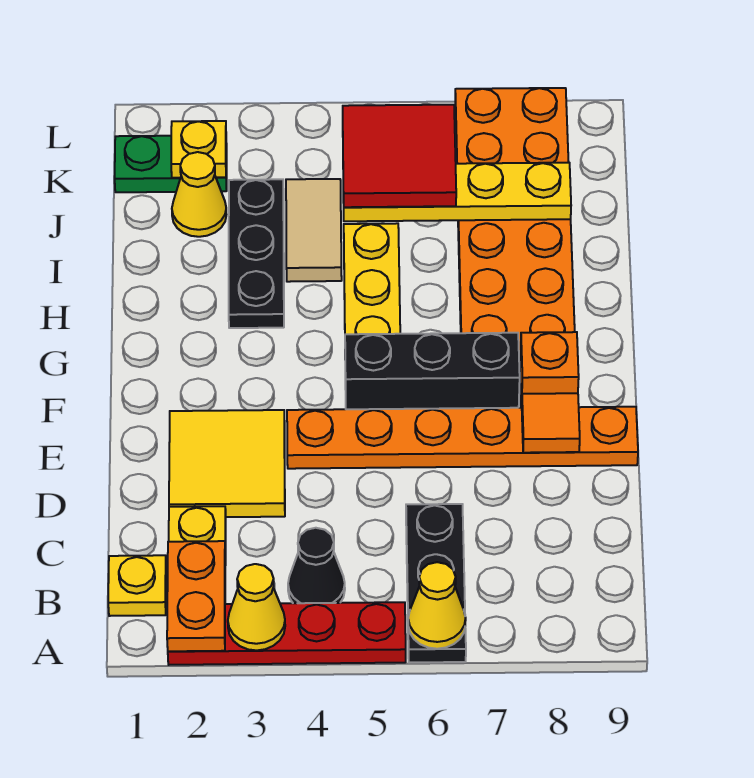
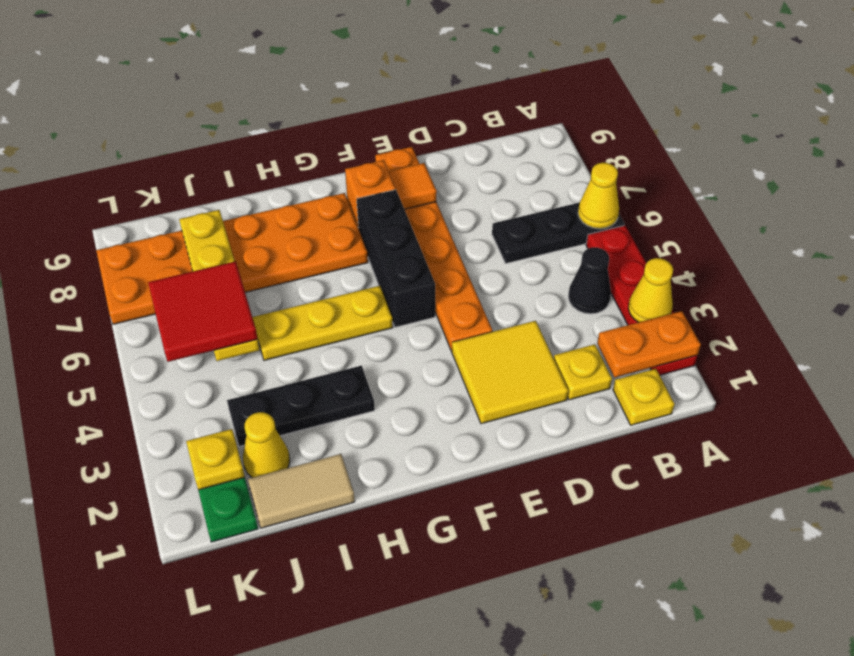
tan 1x2 tile [286,179,342,282] -> tan 1x2 tile moved to [248,454,355,528]

